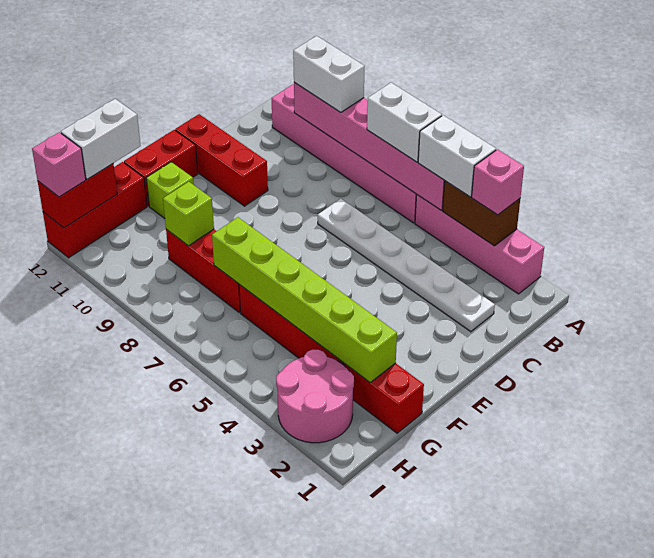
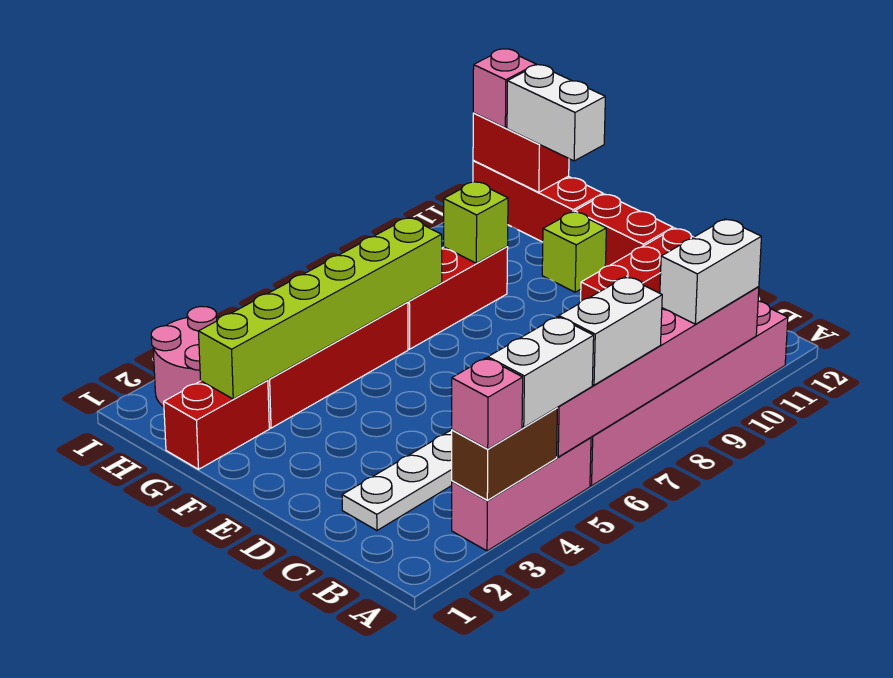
pink 1x4 brick [415,195,544,294] -> pink 1x3 brick [452,438,591,551]

